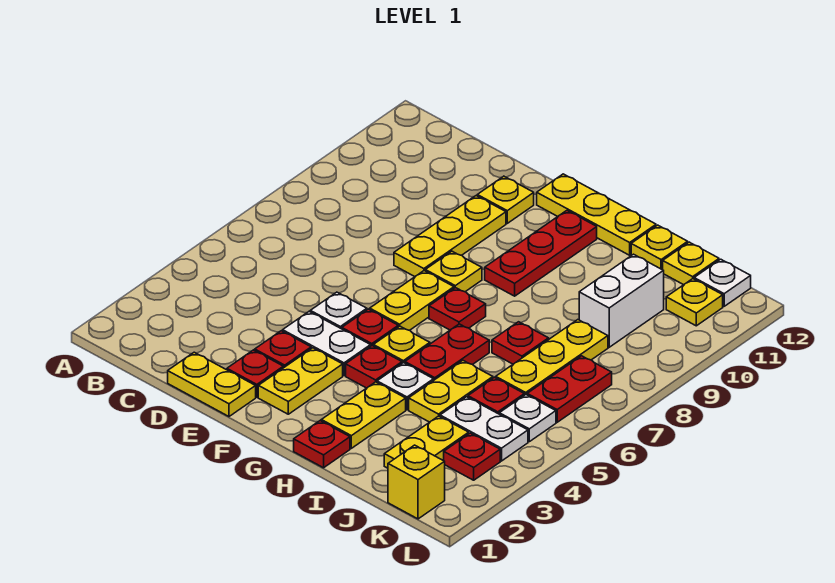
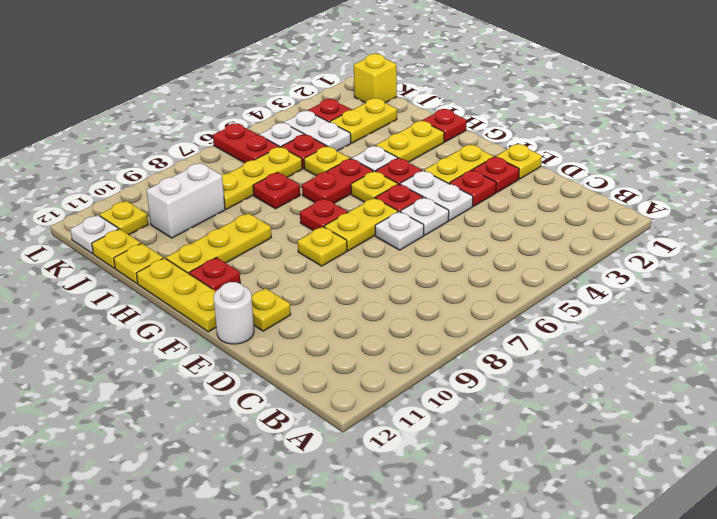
yellow 1x2 plate [168,352,256,416] -> yellow 1x1 plate [496,144,542,179]
none -> white 1x1 plate [375,211,424,250]
yellow 1x3 plate [394,196,506,277] -> yellow 1x3 plate moved to [166,213,271,274]
none -> white 1x1 round brick [214,282,254,344]
red 1x3 plate [485,211,597,296] -> red 1x1 plate [189,257,240,291]
yellow 1x2 plate [409,361,493,422] -> yellow 1x1 plate [304,146,350,175]
red 1x2 plate [527,356,612,422] -> red 1x2 plate turned to [213,123,279,163]

